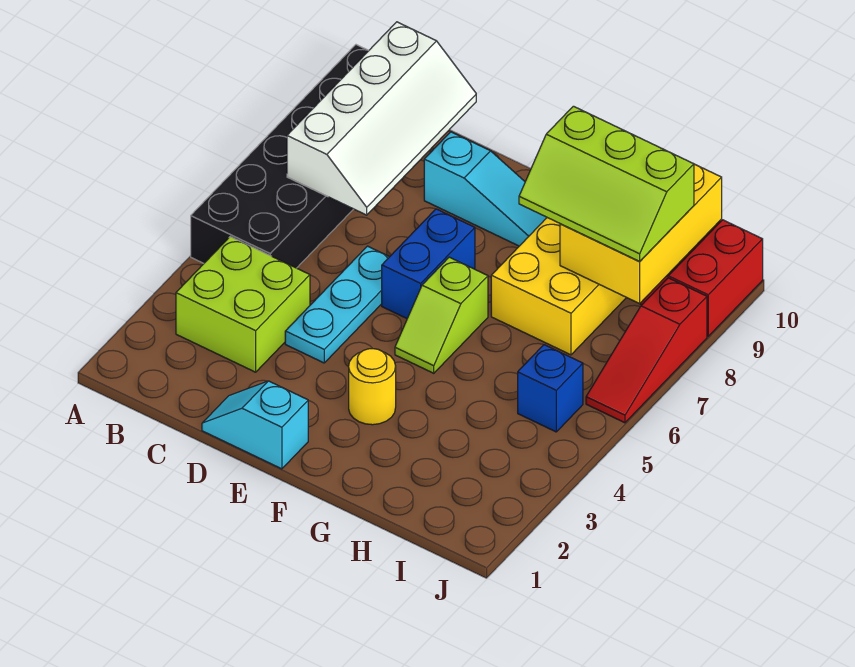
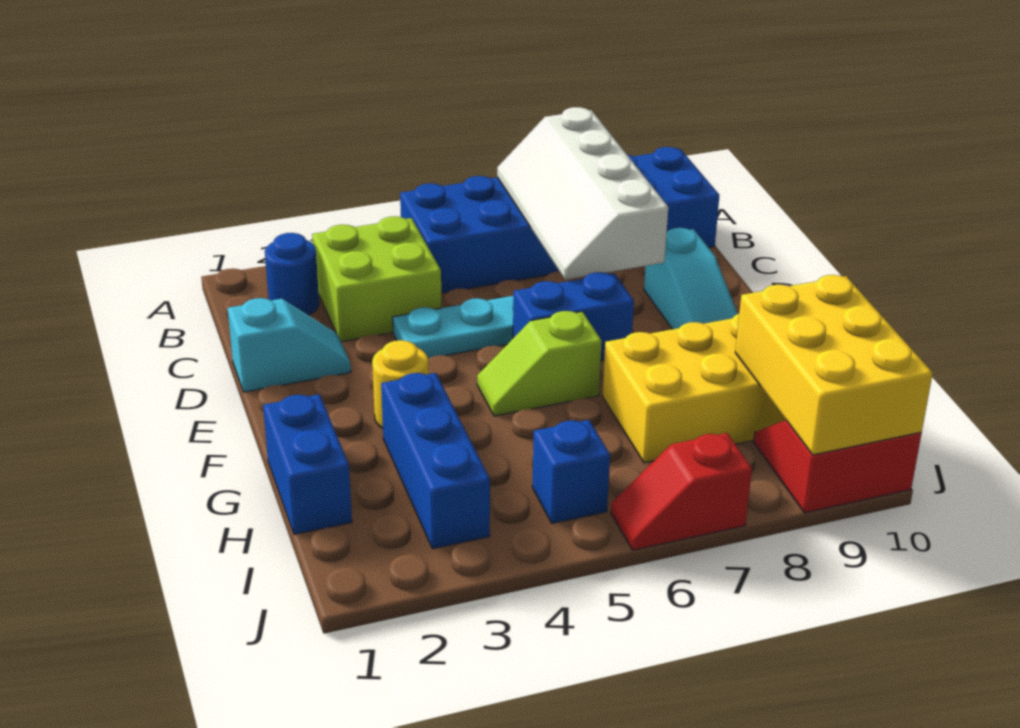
black 2x6 brick [191,45,368,268] -> blue 2x6 brick [400,147,719,293]
none -> blue 1x1 round brick [265,233,319,315]
white 2x4 slope [287,22,476,215] -> white 2x4 slope turned to [497,107,668,280]
cyan 1x2 slope [202,381,308,469] -> cyan 1x2 slope turned to [228,298,351,392]
none -> blue 1x2 brick [263,394,352,534]
none -> blue 1x3 brick [381,373,490,549]
lime 2x3 slope [519,106,694,262] -> none
yellow 2x3 brick [560,164,722,304] -> yellow 2x3 brick turned to [735,275,933,455]
red 1x3 slope [586,278,707,423] -> red 1x2 slope [611,433,752,550]

